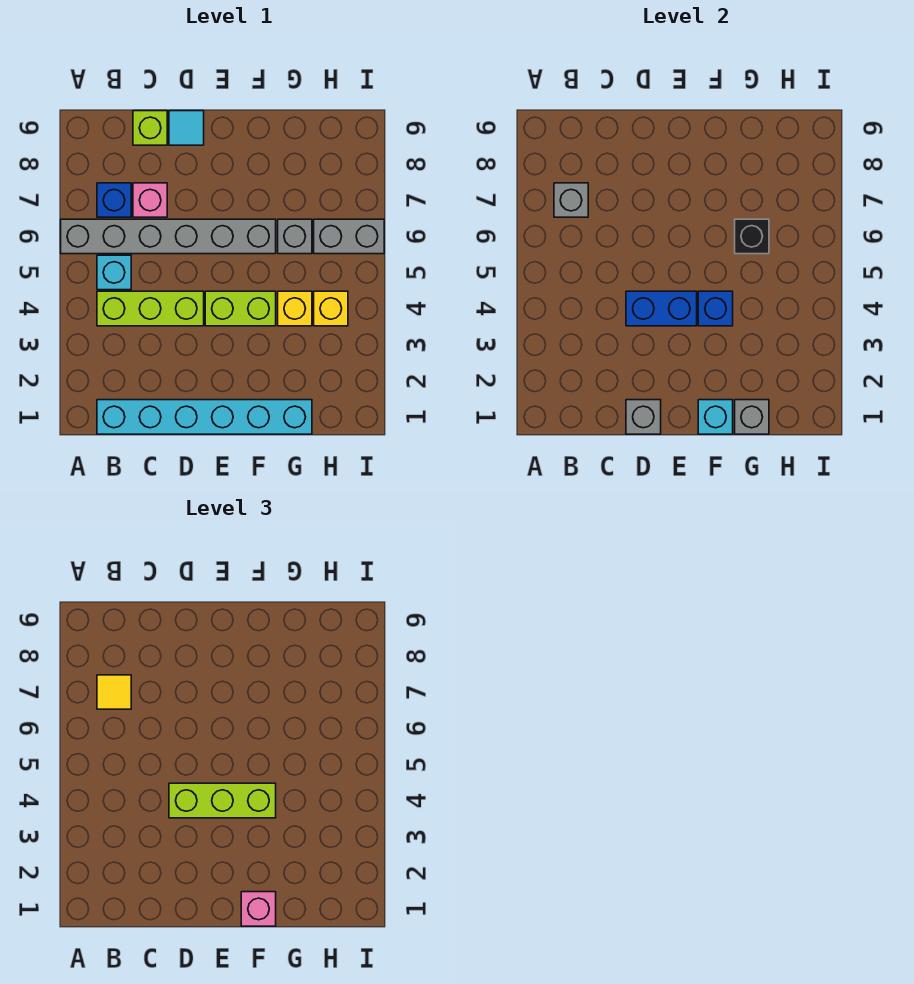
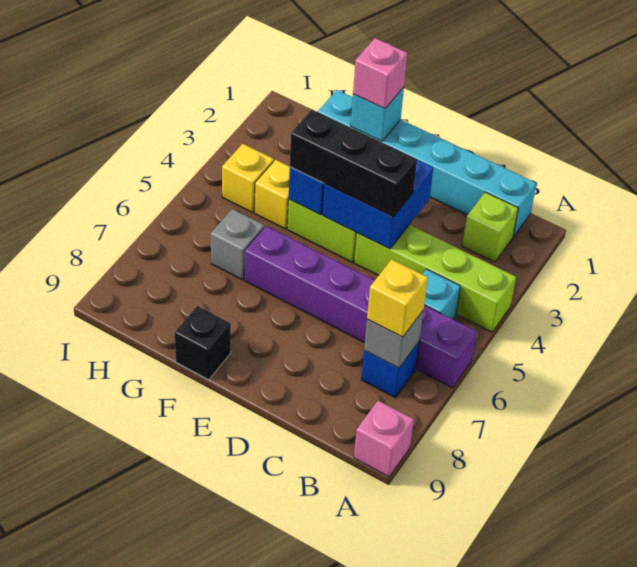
grey 1x6 brick [61,219,276,254] -> purple 1x6 brick [244,226,477,388]
lime 1x3 brick [97,291,204,326] -> lime 1x4 brick [355,225,516,332]
yellow 1x1 tile [97,675,131,709] -> yellow 1x1 brick [367,259,428,337]
pink 1x1 brick [133,183,167,217] -> pink 1x1 brick moved to [354,401,414,477]
lime 1x1 brick [133,111,167,145] -> lime 1x1 brick moved to [462,192,518,262]
grey 1x1 brick [626,400,661,434] -> none
blue 1x2 brick [626,291,697,326] -> blue 2x2 brick [323,160,433,249]
lime 1x3 brick [169,783,276,818] -> black 1x3 brick [290,110,417,217]
cyan 1x1 tile [169,111,204,145] -> none
grey 1x1 brick [735,400,769,434] -> none
black 1x1 brick [735,219,769,254] -> black 1x1 brick moved to [175,306,231,380]
grey 1x2 brick [314,219,384,254] -> none

